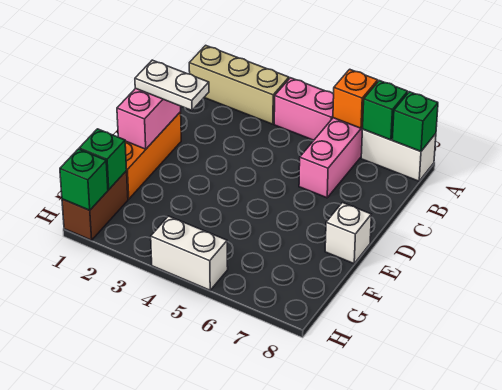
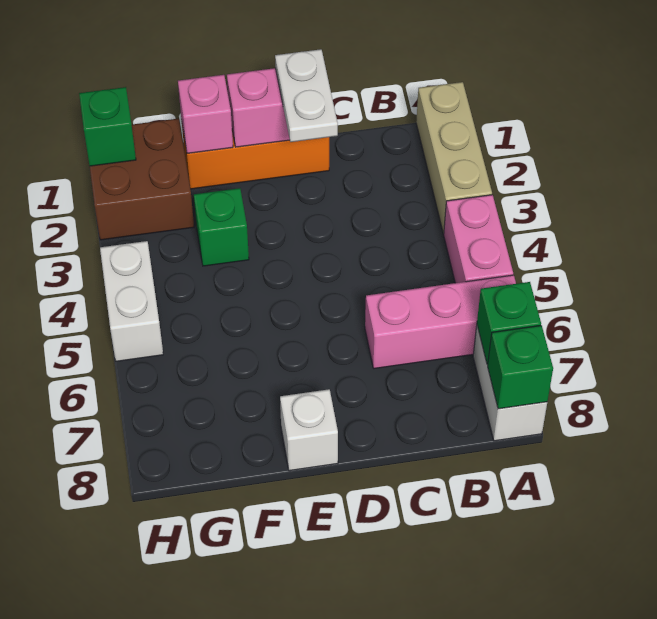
orange 1x1 brick [333,69,378,128] -> none
none -> pink 1x1 brick [178,75,233,153]
brown 1x2 brick [62,171,128,240] -> brown 2x2 brick [90,119,194,240]
green 1x1 brick [79,129,127,189] -> green 1x1 brick moved to [194,188,249,266]

